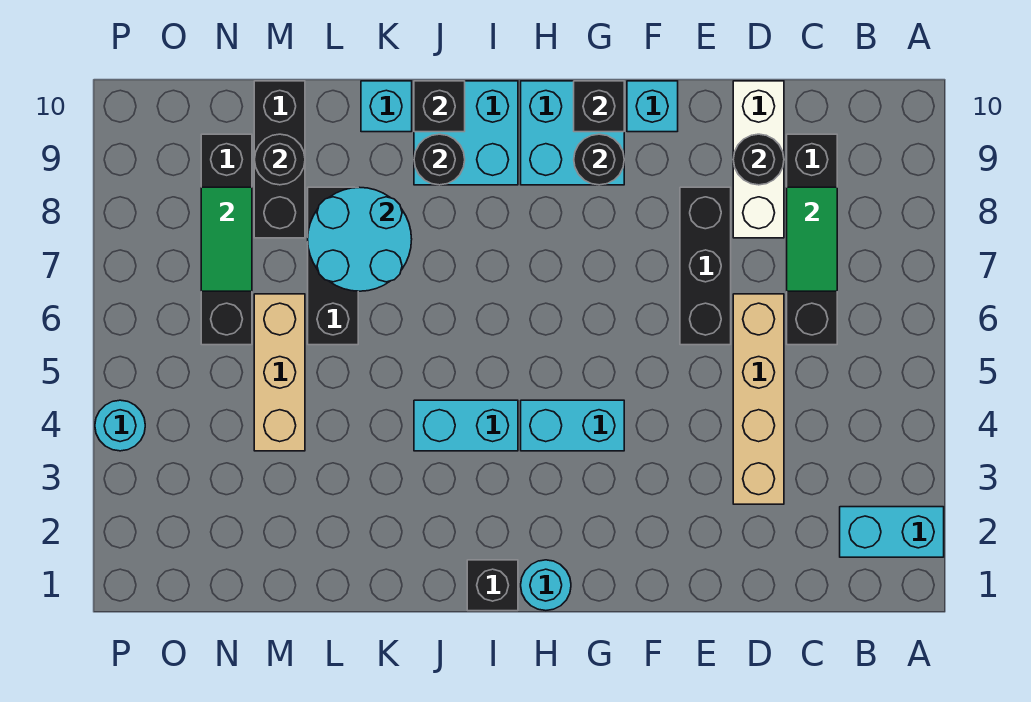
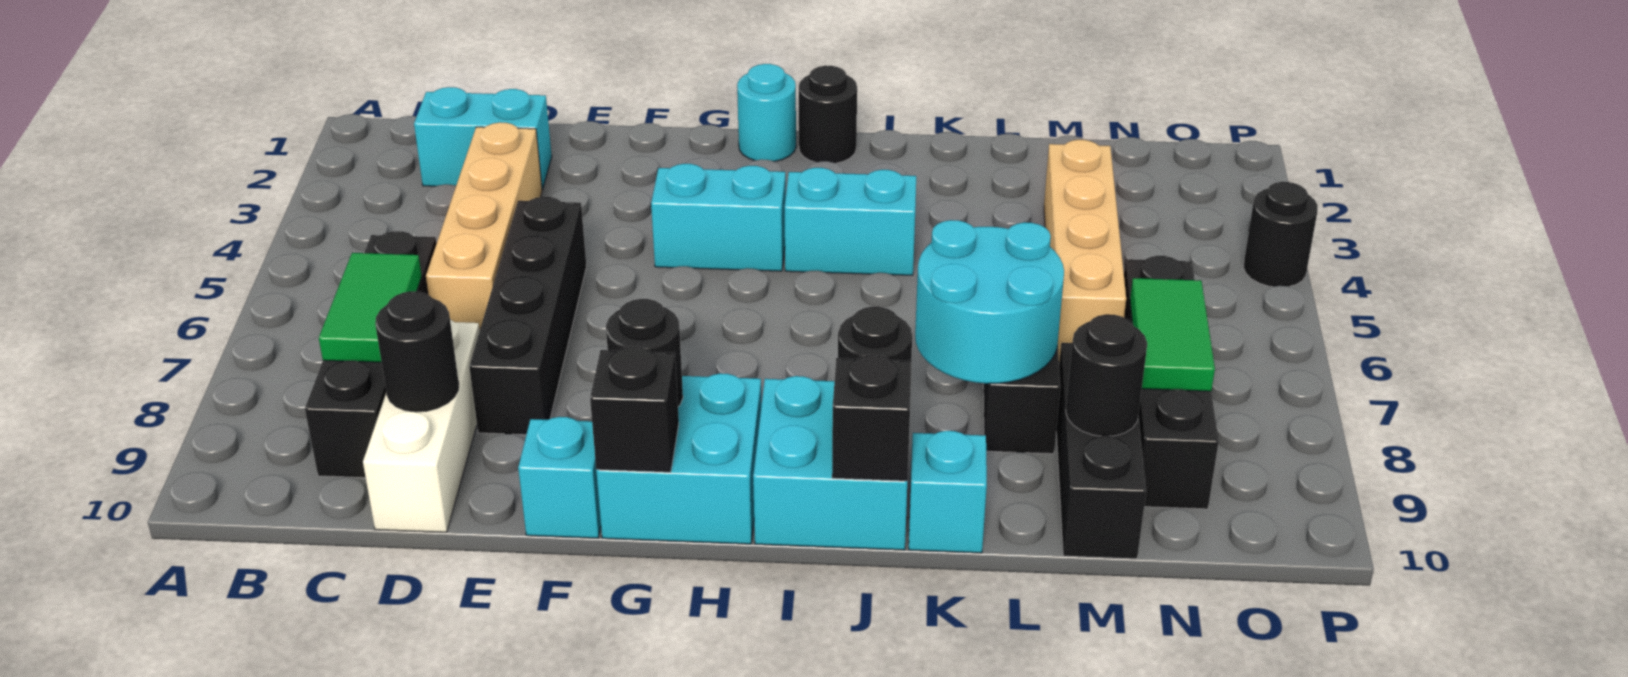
cyan 1x2 brick [840,507,944,557] -> cyan 1x2 brick moved to [414,87,552,189]
black 1x3 brick [680,187,731,345] -> black 1x4 brick [469,197,586,435]
black 1x1 brick [467,560,518,611] -> black 1x1 round brick [799,66,857,163]
tan 1x3 brick [254,294,305,451] -> tan 1x4 brick [1044,140,1126,362]
cyan 1x1 round brick [95,400,145,451] -> black 1x1 round brick [1243,182,1318,287]

